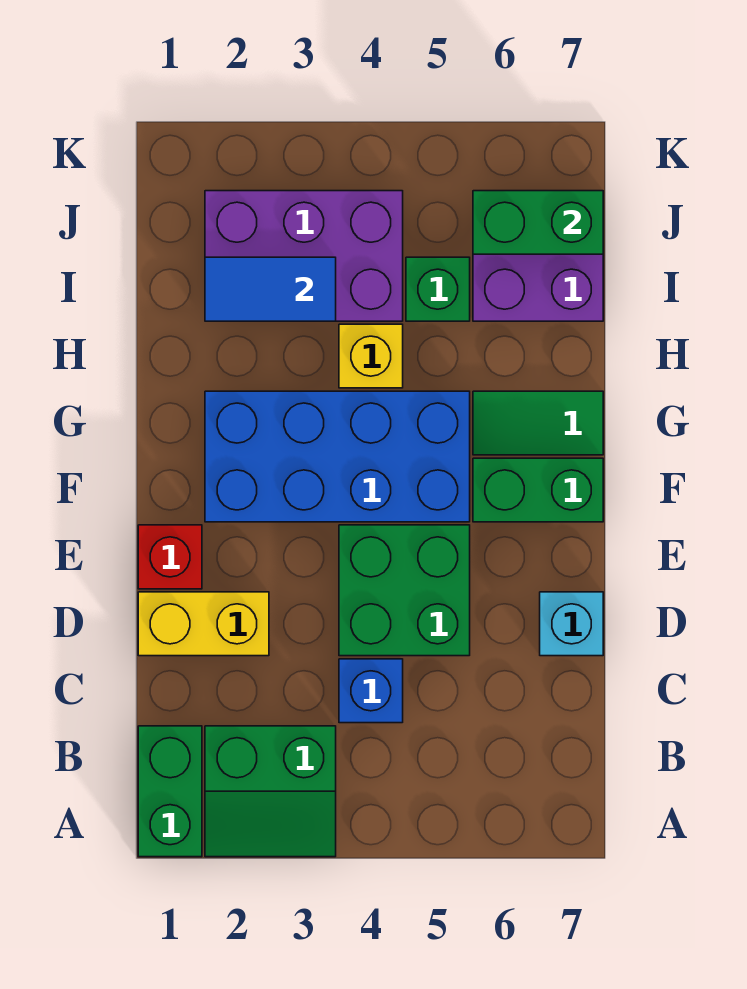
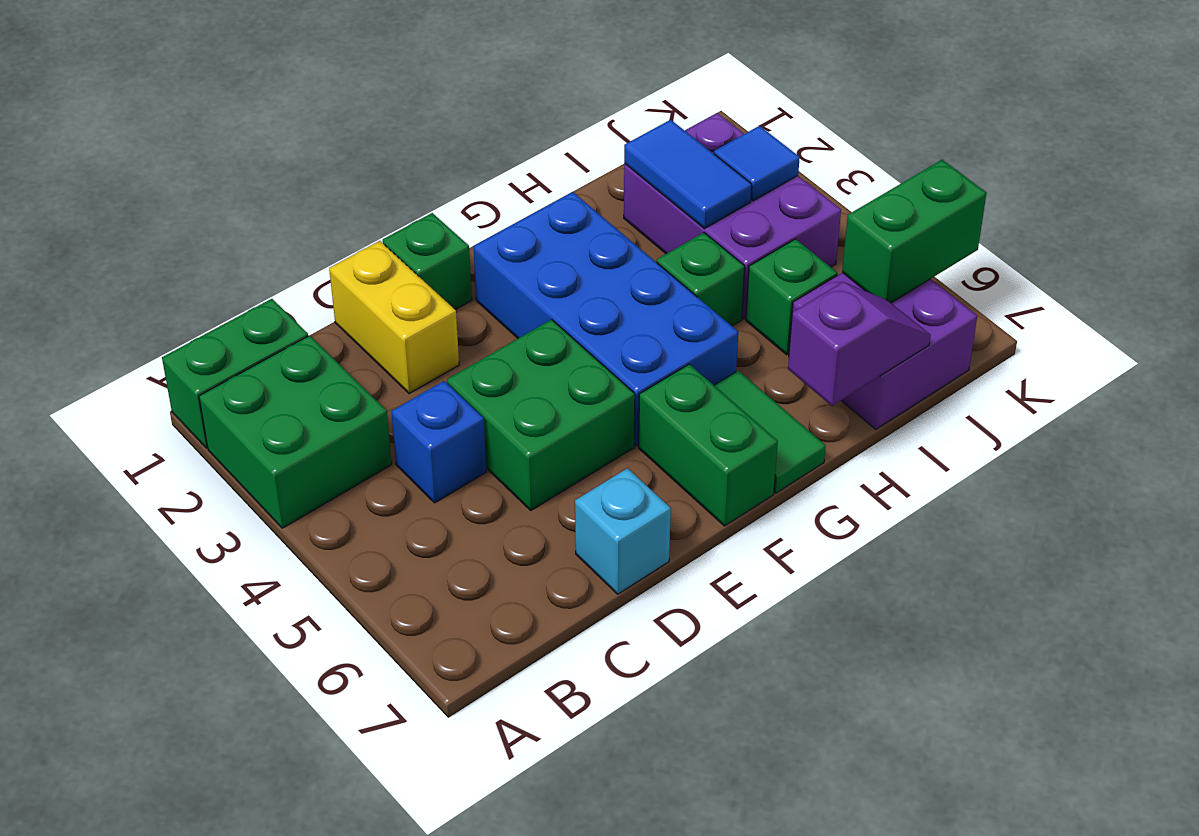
green 2x2 slope [205,726,336,857] -> green 2x2 brick [199,335,392,528]
red 1x1 brick [138,525,202,589] -> green 1x1 brick [383,213,472,310]
yellow 1x1 brick [339,324,403,388] -> green 1x1 brick [657,233,745,326]
none -> purple 1x2 slope [788,282,931,406]
none -> blue 1x1 tile [714,126,800,201]
green 1x2 brick [473,191,603,254] -> green 1x2 brick turned to [842,160,986,303]

